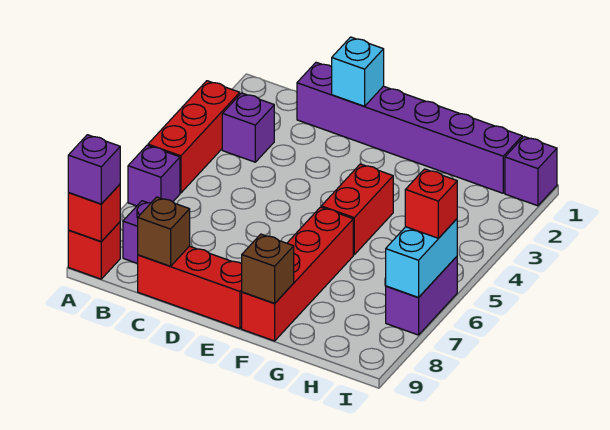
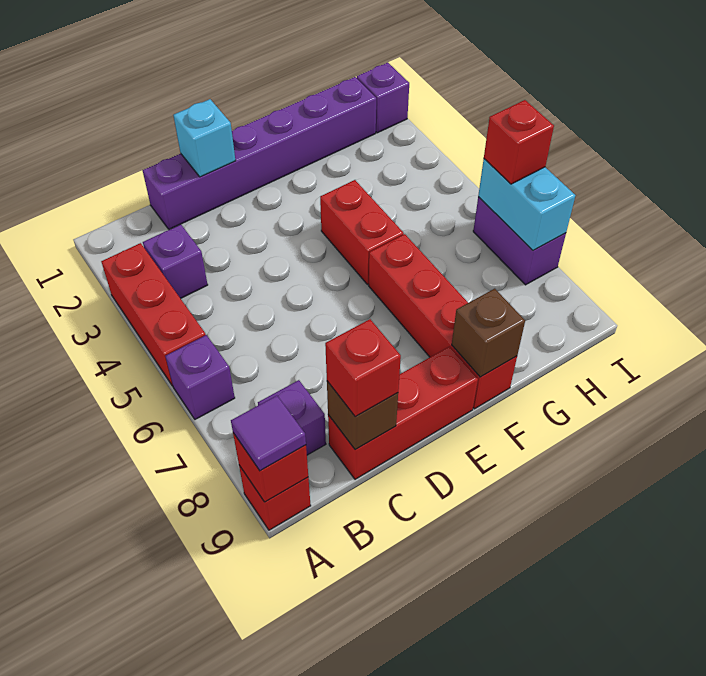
purple 1x1 brick [68,135,120,204] -> purple 1x1 tile [231,396,306,471]
none -> red 1x1 brick [325,319,401,417]

